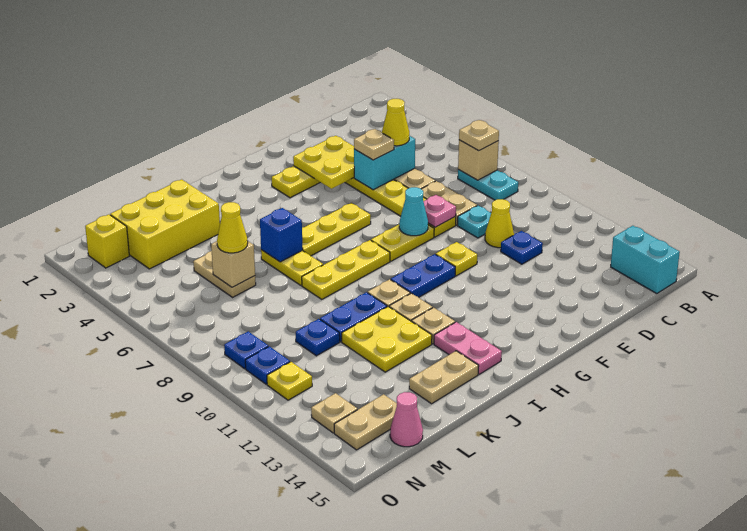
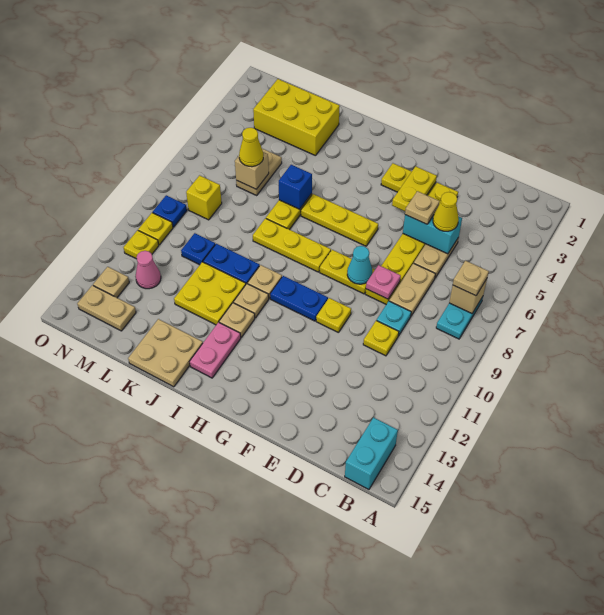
yellow 1x1 cone [485,199,514,248] -> yellow 1x1 plate [363,320,399,356]
blue 1x1 plate [501,231,543,264] -> none
yellow 2x2 plate [293,136,354,189] -> yellow 1x2 plate [392,166,437,211]
tan 1x2 plate [409,351,479,404] -> tan 2x2 plate [128,319,203,387]
pink 1x1 cone [390,392,423,447] -> pink 1x1 cone moved to [136,251,161,289]
yellow 1x1 brick [85,214,129,268] -> yellow 1x1 brick moved to [186,175,222,220]
blue 1x1 plate [245,346,290,384] -> yellow 1x1 plate [138,213,173,245]

